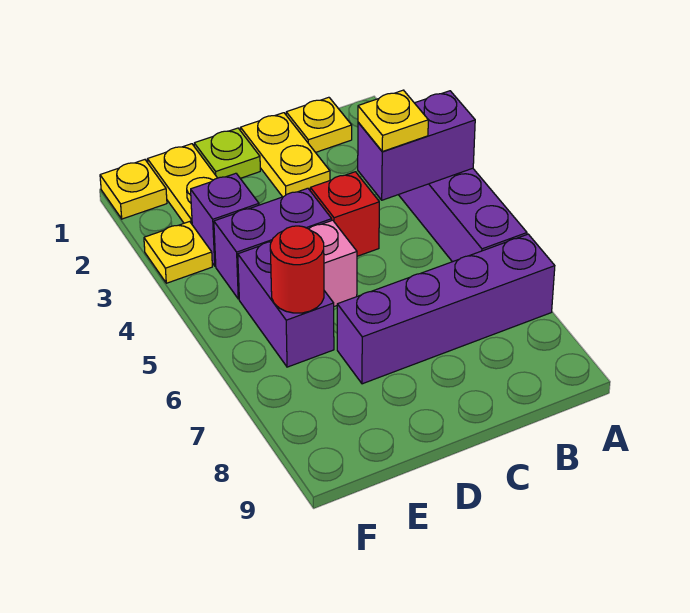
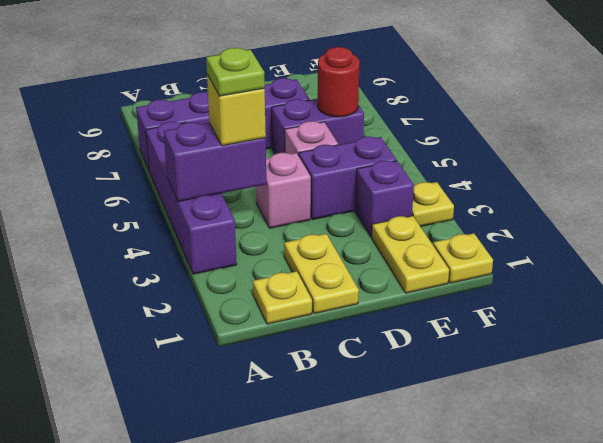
yellow 1x1 plate [358,90,428,152] -> yellow 1x1 brick [207,75,266,146]
red 1x1 brick [310,172,379,256] -> pink 1x1 brick [256,153,311,228]
lime 1x1 plate [194,128,260,178] -> lime 1x1 plate moved to [206,48,265,96]
purple 1x2 brick [238,242,334,367] -> purple 1x2 brick turned to [271,99,364,154]

